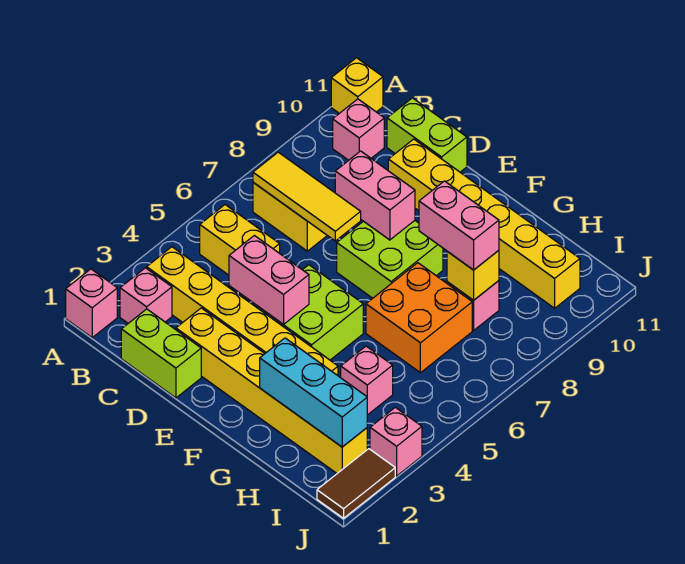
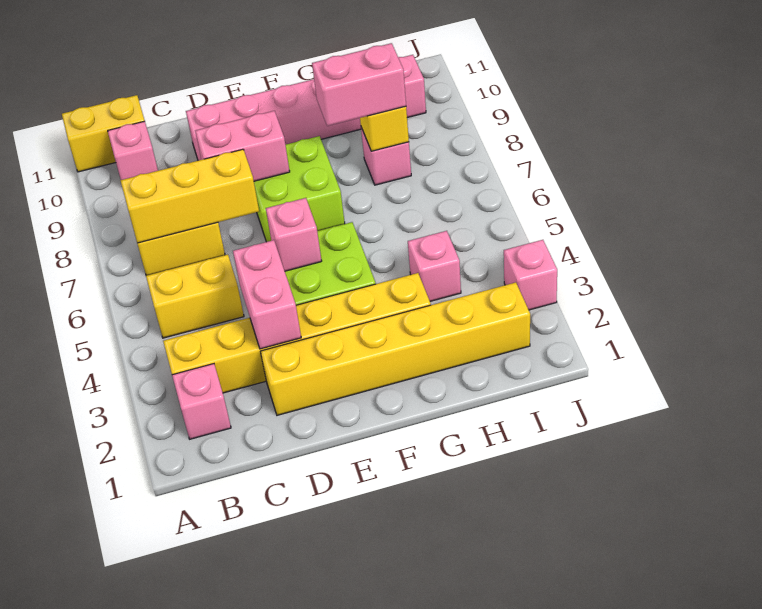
pink 1x1 brick [66,269,117,338] -> pink 1x1 brick moved to [266,198,322,271]
yellow 1x1 brick [331,58,383,113] -> yellow 1x2 brick [62,95,145,172]
yellow 1x3 tile [253,152,361,241] -> yellow 1x3 brick [121,149,259,243]
lime 1x2 brick [121,309,201,398] -> none
lime 1x2 brick [387,98,467,172] -> none
pink 1x2 brick [229,236,309,324] -> pink 1x2 brick turned to [233,240,301,349]
yellow 1x6 brick [388,139,580,308] -> pink 1x6 brick [186,55,426,161]
cyan 1x3 brick [260,338,367,447] -> none
orange 2x2 brick [366,263,472,373] -> none
brown 1x2 tile [317,449,395,518] -> none

